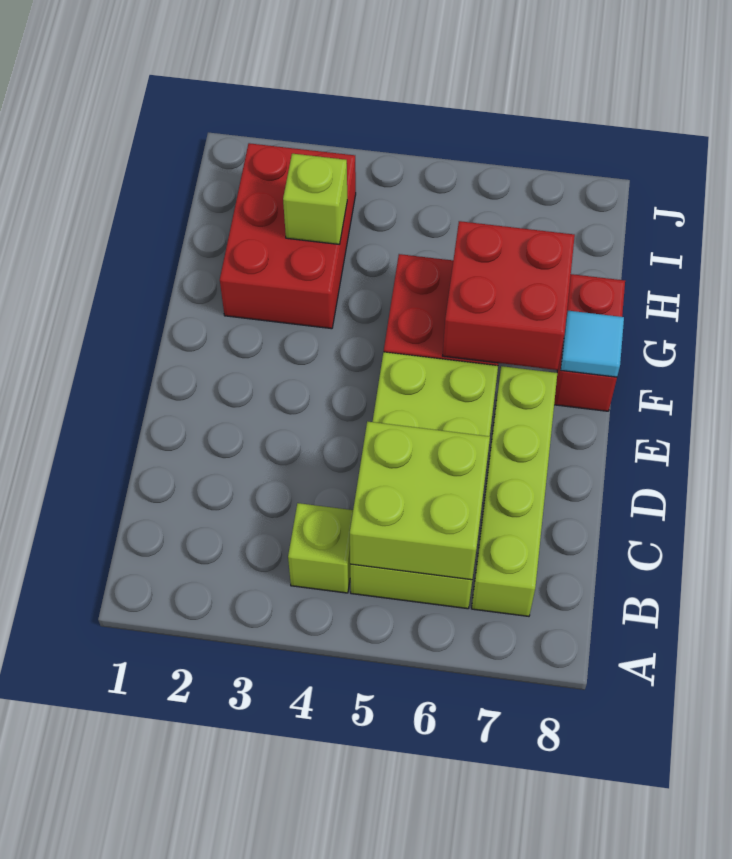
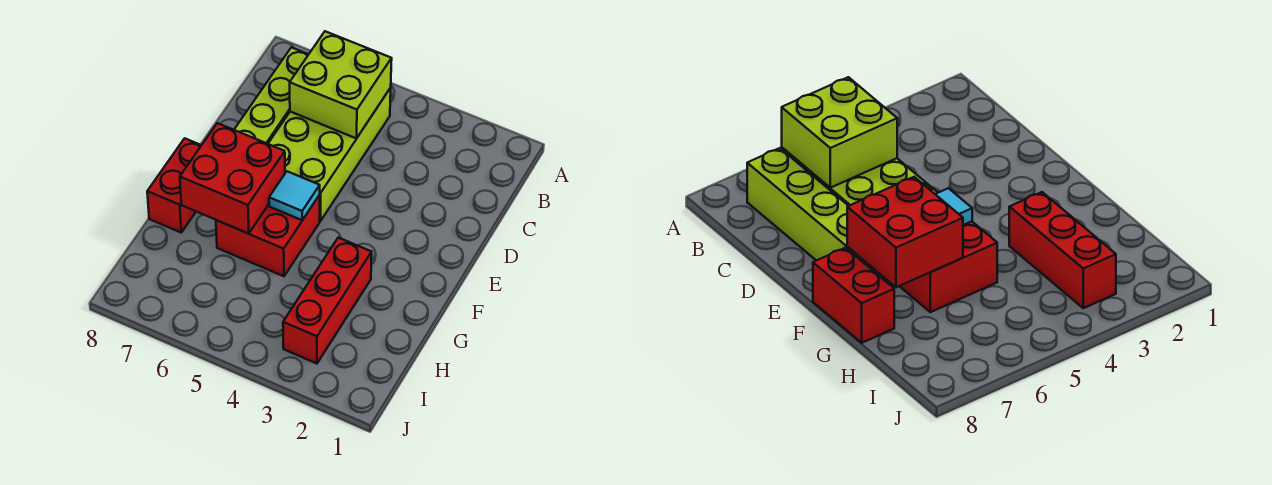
lime 1x1 brick [288,503,353,593] -> none
cyan 1x1 tile [561,311,624,377] -> cyan 1x1 tile moved to [269,171,320,220]
red 2x3 brick [220,143,356,329] -> red 1x3 brick [283,238,372,364]
lime 1x1 brick [283,154,347,245] -> none

